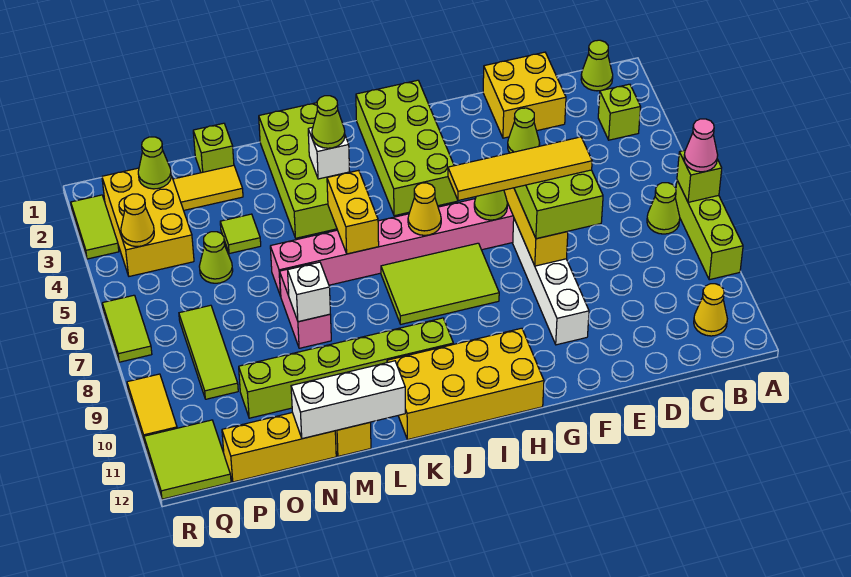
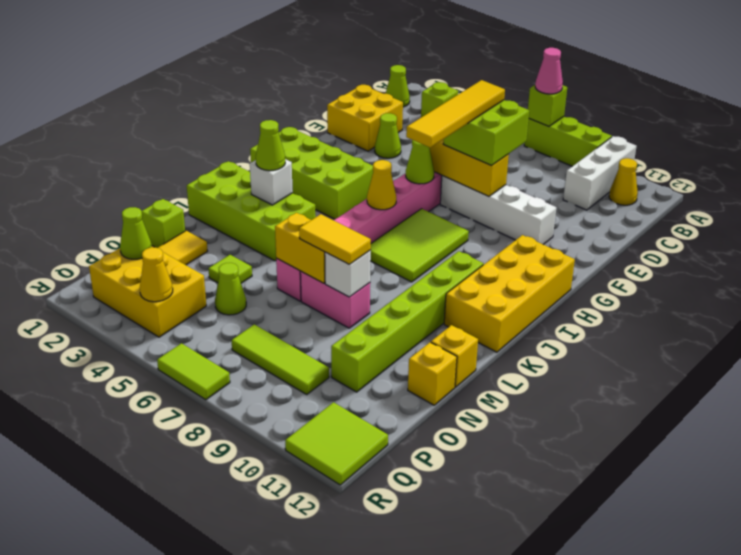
lime 1x1 cone [647,183,680,234] -> none
yellow 1x2 brick [327,170,379,254] -> yellow 1x2 brick moved to [275,213,325,283]
white 1x3 brick [291,361,405,439] -> white 1x3 brick moved to [563,136,636,210]
yellow 1x3 brick [222,413,336,482] -> yellow 1x1 brick [408,342,457,405]
lime 1x2 tile [71,195,119,259] -> none
yellow 1x2 tile [127,374,177,443] -> yellow 1x2 tile moved to [299,214,371,264]

